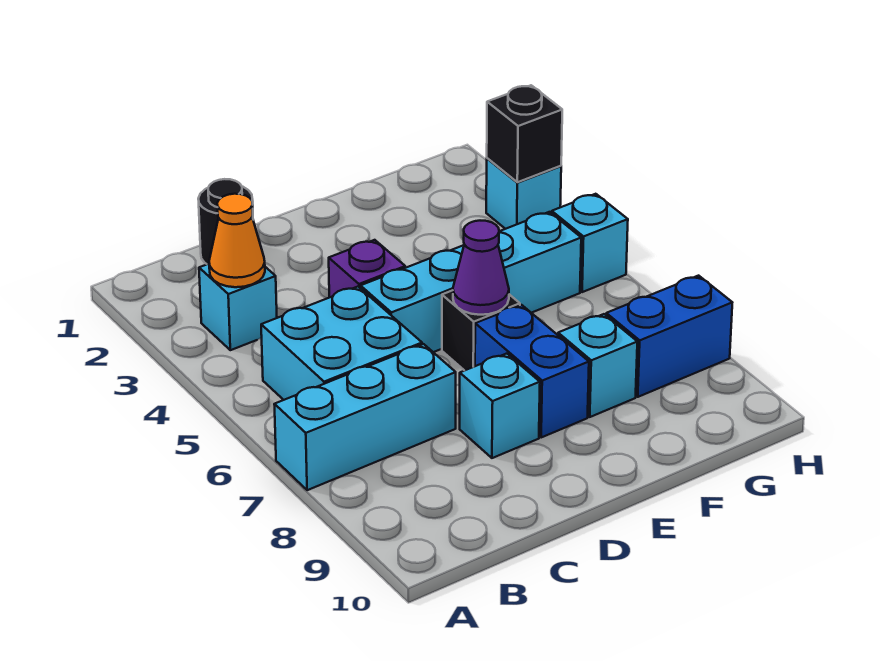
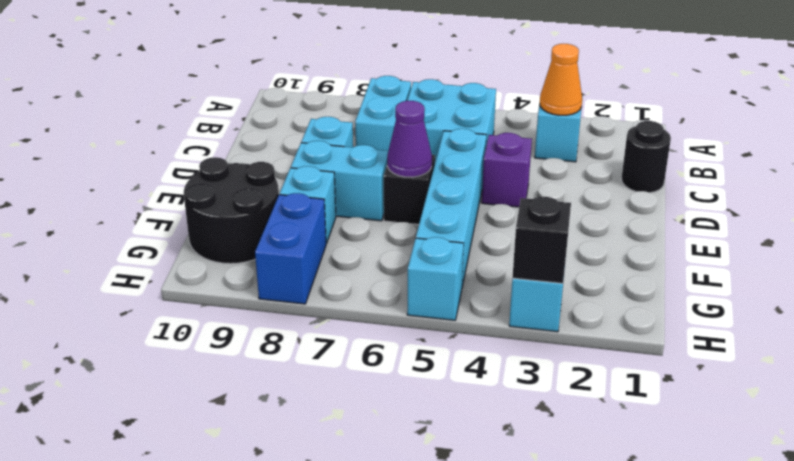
cyan 1x3 brick [274,344,456,490] -> cyan 1x2 brick [355,76,411,151]
blue 1x2 brick [475,305,589,437] -> cyan 1x2 brick [291,141,388,221]
none -> black 2x2 round brick [184,157,279,264]

